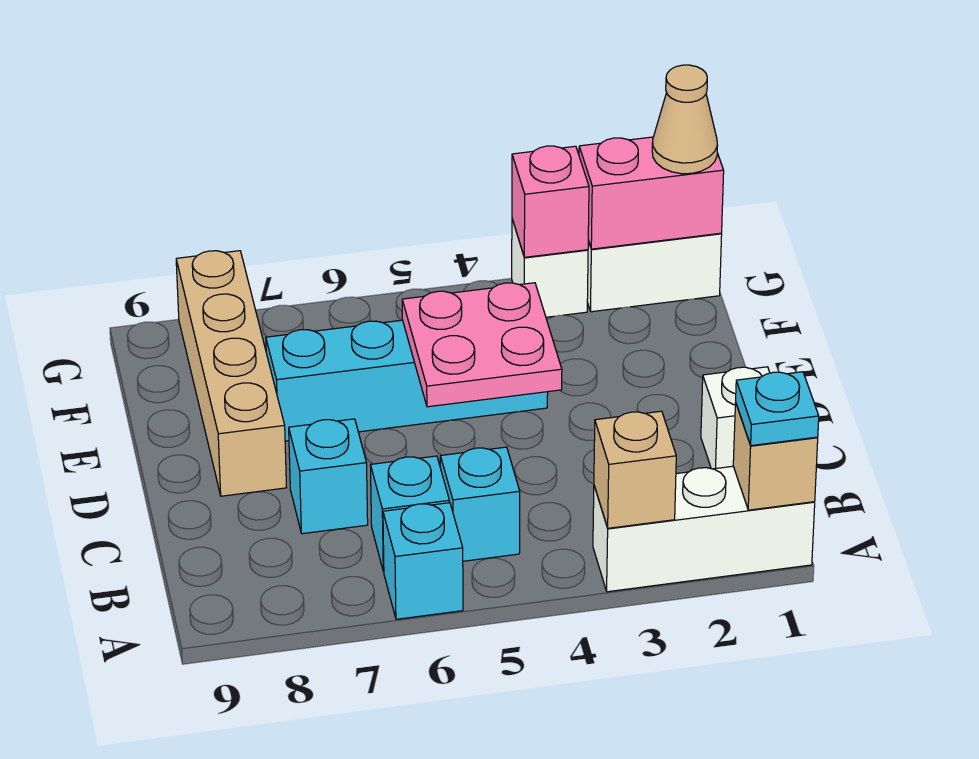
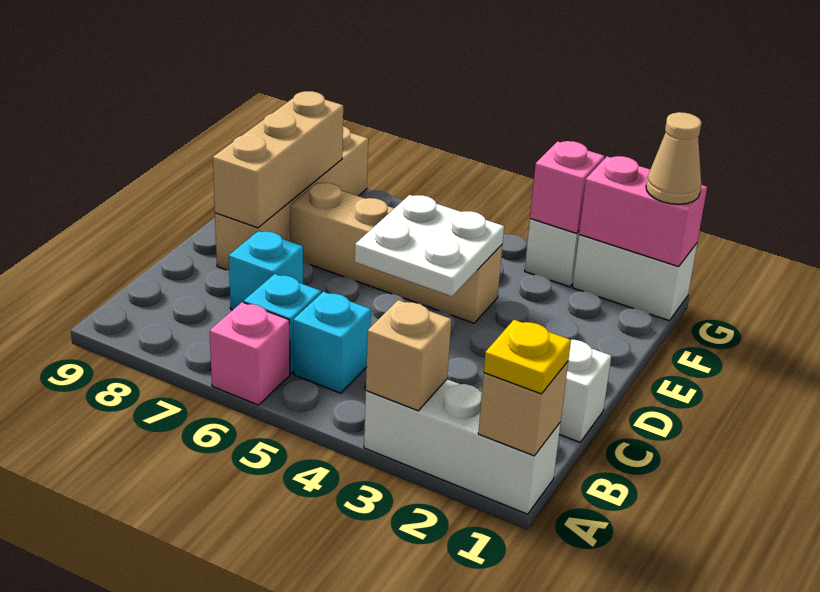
cyan 1x1 plate [736,372,819,446] -> yellow 1x1 plate [484,320,571,394]
cyan 1x1 brick [383,503,463,619] -> pink 1x1 brick [210,302,290,405]
pink 2x2 plate [402,283,562,407] -> white 2x2 plate [355,195,504,296]
none -> tan 1x3 brick [213,91,343,228]
cyan 1x4 brick [266,320,548,441] -> tan 1x4 brick [290,183,502,323]

